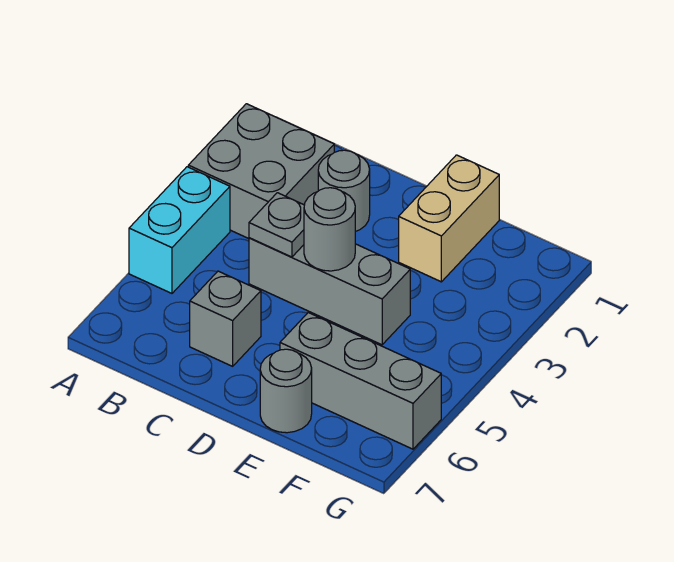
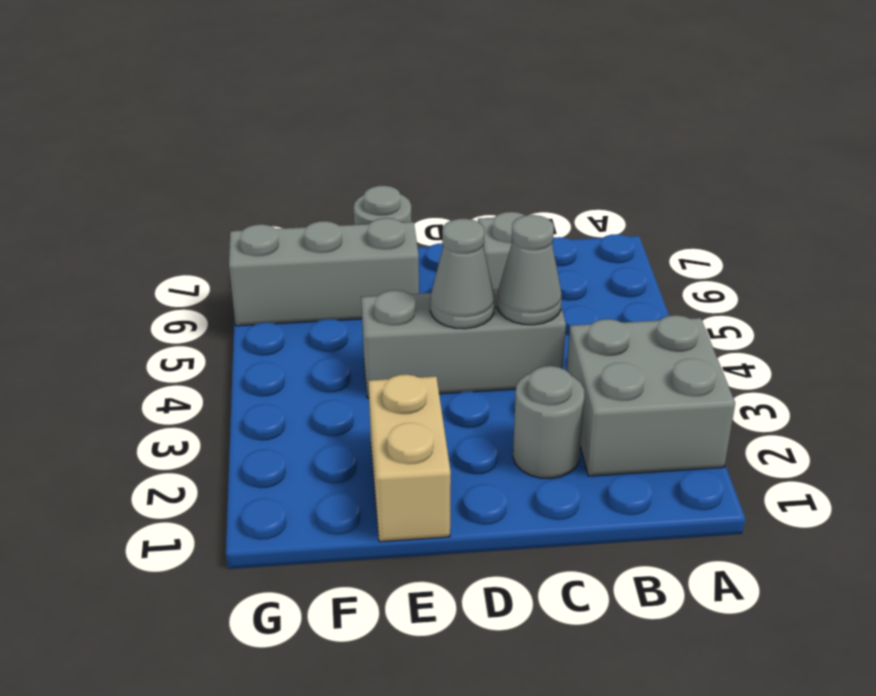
cyan 1x2 brick [129,167,230,293] -> none
grey 1x1 plate [249,193,304,257] -> grey 1x1 cone [497,215,562,325]
grey 1x1 round brick [304,188,355,271] -> grey 1x1 cone [430,219,494,329]

